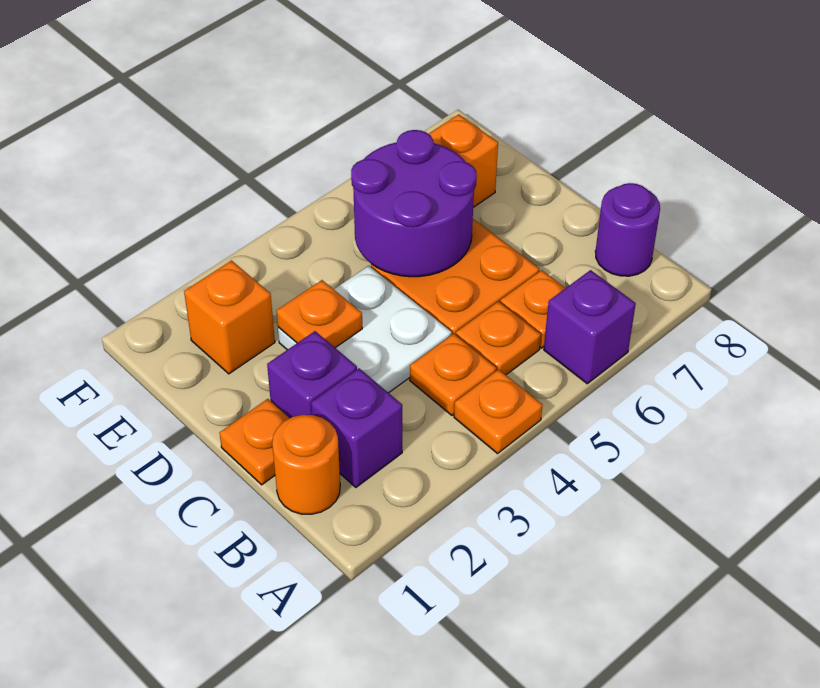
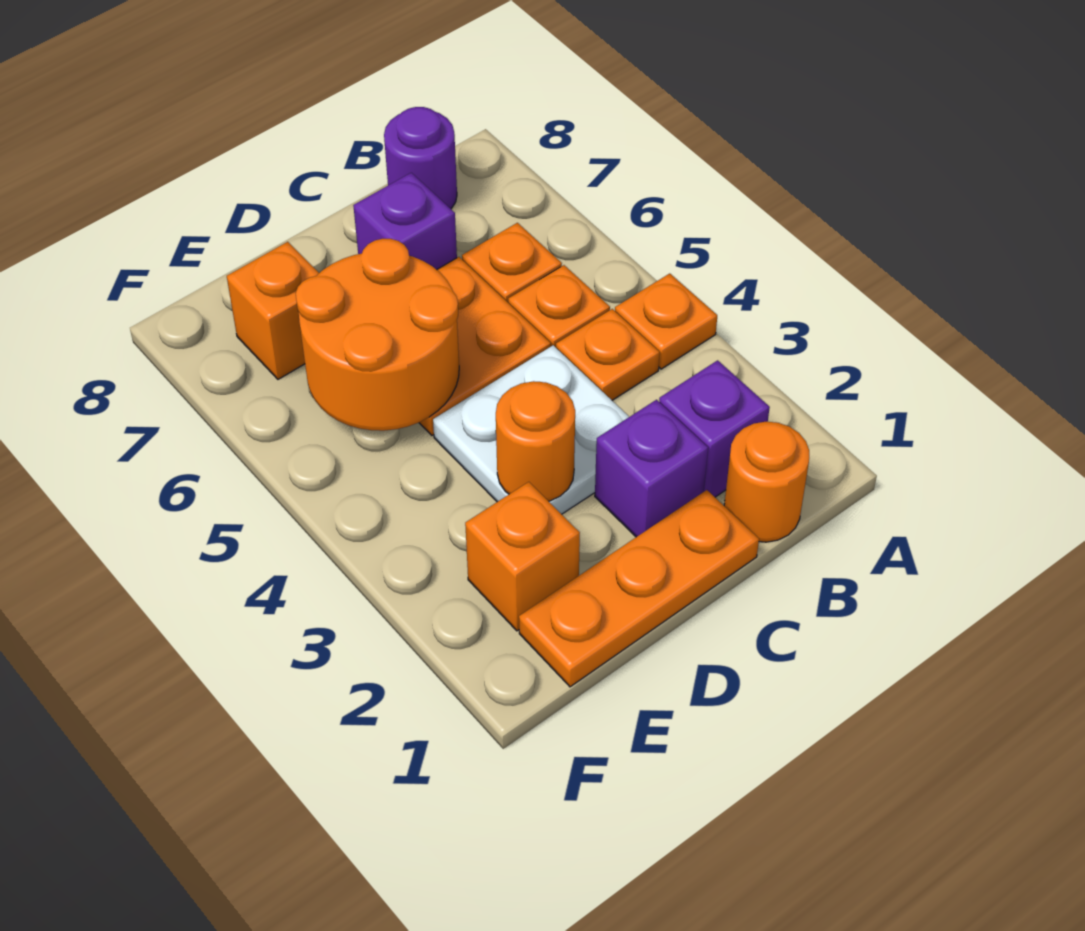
purple 1x1 brick [544,270,636,384] -> purple 1x1 brick moved to [353,173,457,270]
orange 1x1 plate [220,399,290,485] -> orange 1x3 plate [519,490,759,687]
orange 1x1 plate [276,280,362,348] -> orange 1x1 round brick [496,381,575,501]
purple 2x2 round brick [351,130,477,277] -> orange 2x2 round brick [296,239,459,431]

